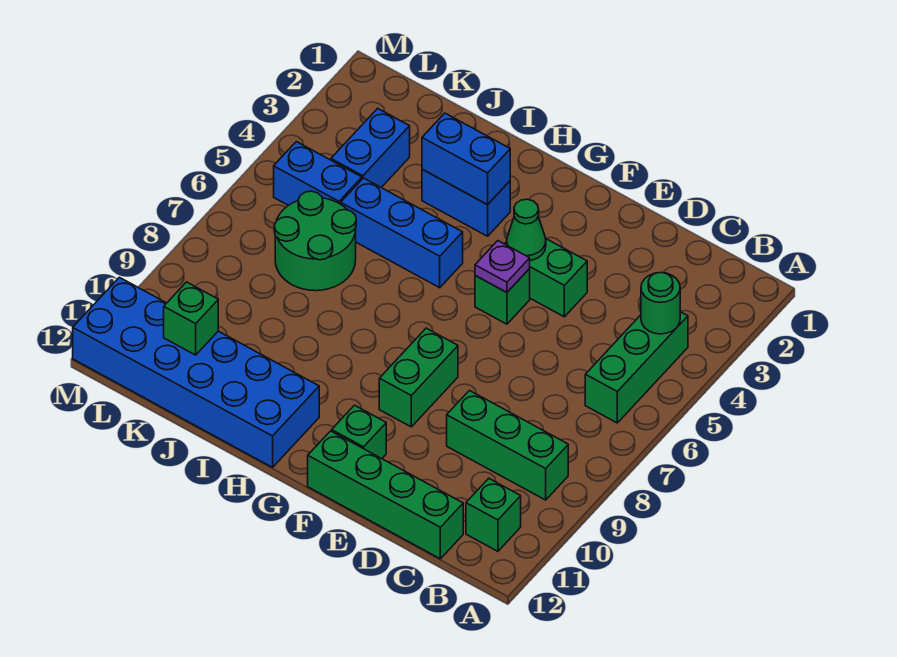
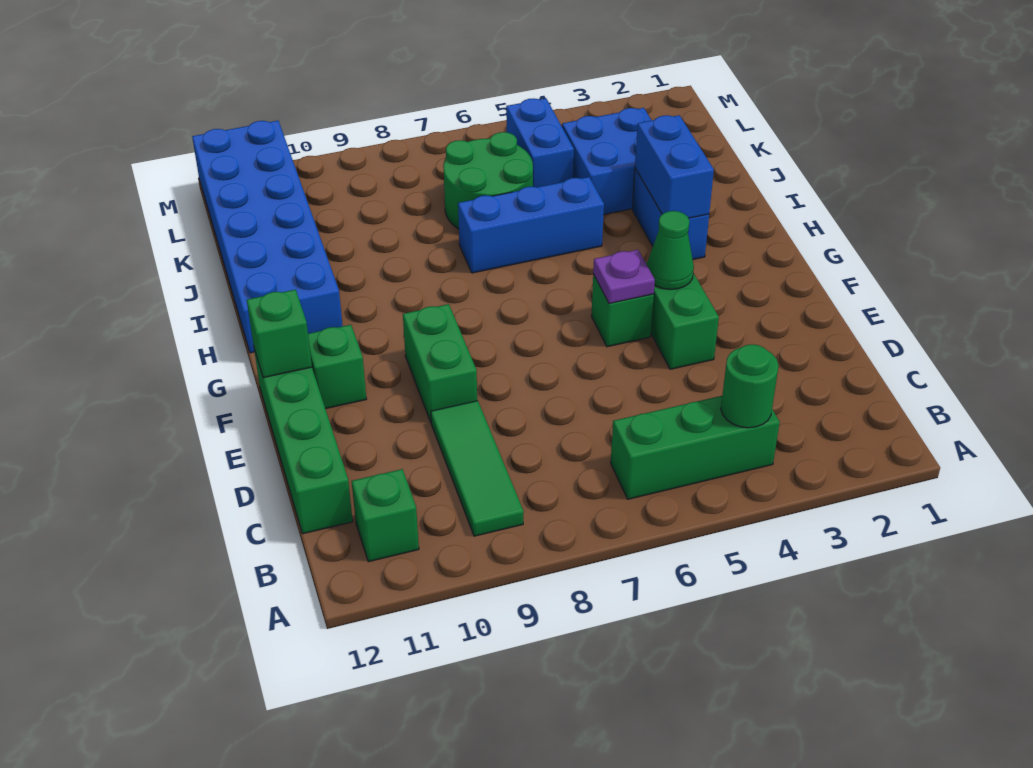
green 1x3 brick [447,391,568,500] -> green 1x3 tile [431,401,524,536]
green 1x2 brick [379,328,458,427] -> green 1x2 brick turned to [403,304,477,422]
blue 1x3 brick [341,178,463,288] -> blue 1x3 brick turned to [458,177,604,273]
blue 1x2 brick [331,108,410,187] -> blue 2x2 brick [562,108,651,214]
green 1x1 brick [164,282,218,355] -> green 1x1 brick moved to [247,290,312,378]

